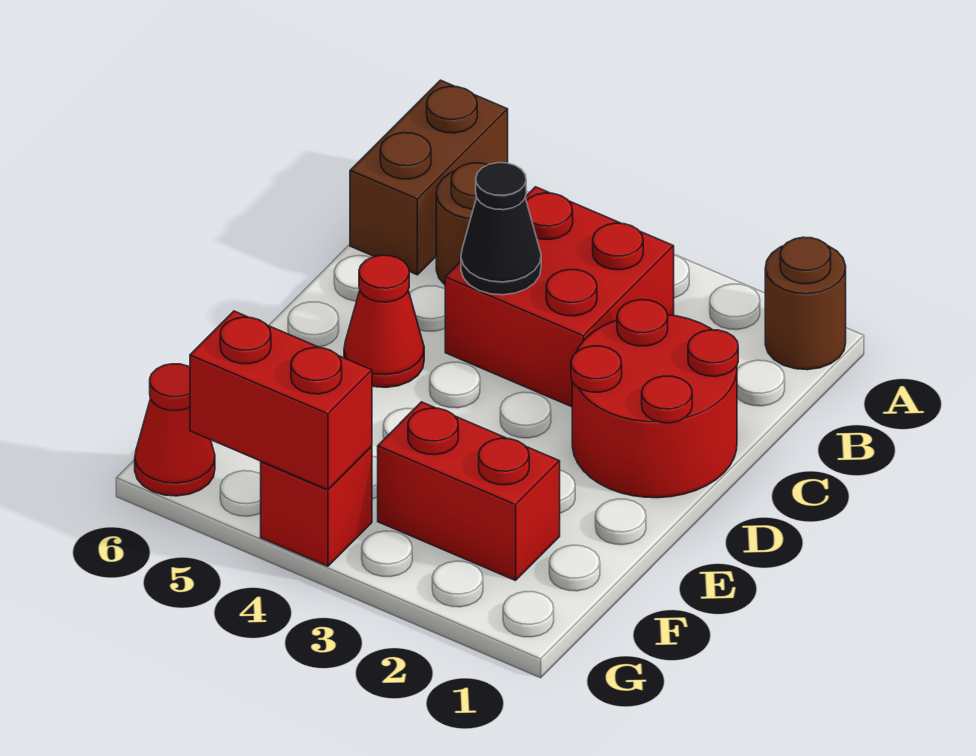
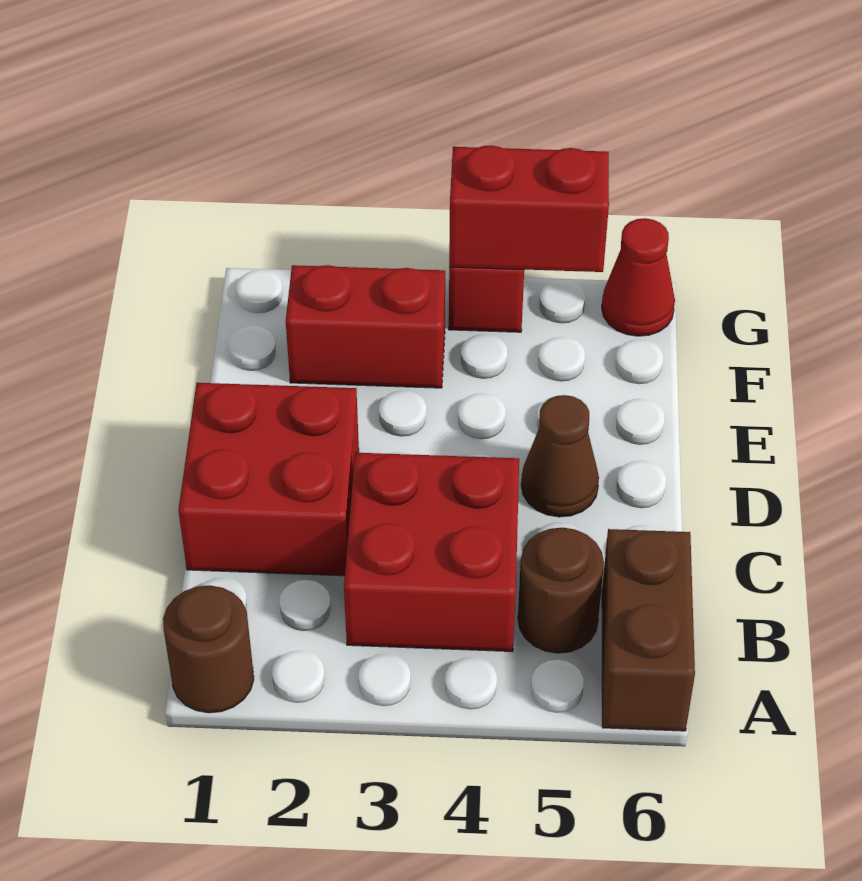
red 2x2 round brick [571,300,738,498] -> red 2x2 brick [178,383,359,576]
black 1x1 cone [461,163,541,295] -> none
red 1x1 cone [344,255,424,387] -> brown 1x1 cone [521,395,599,517]

